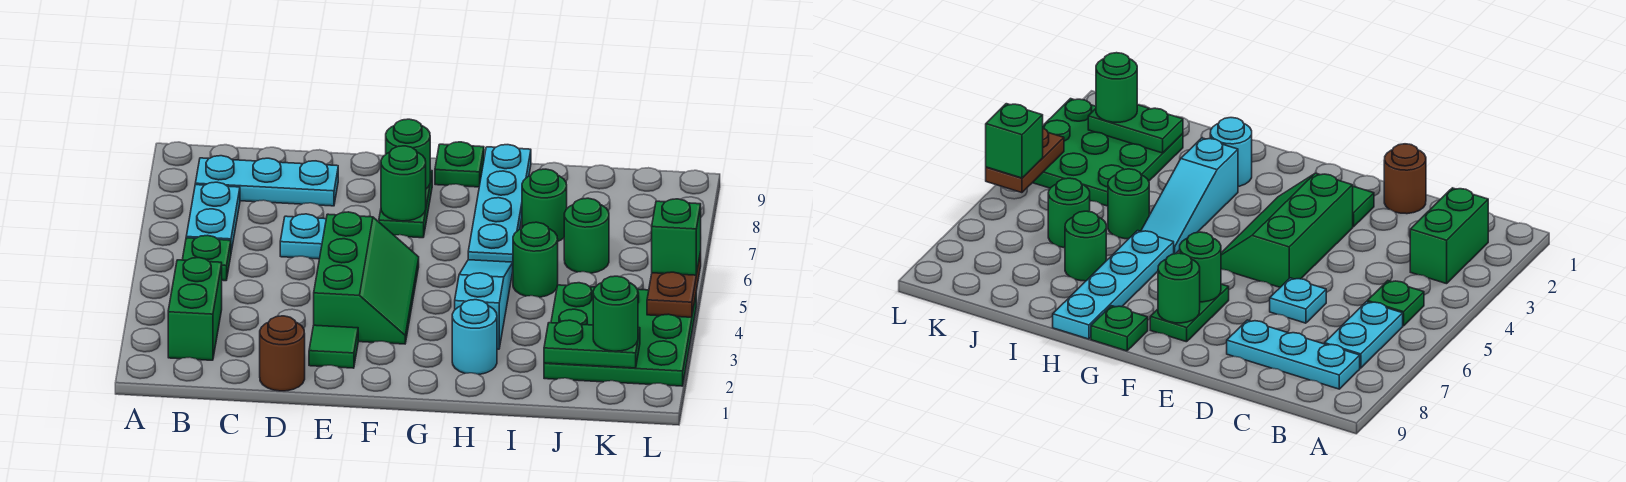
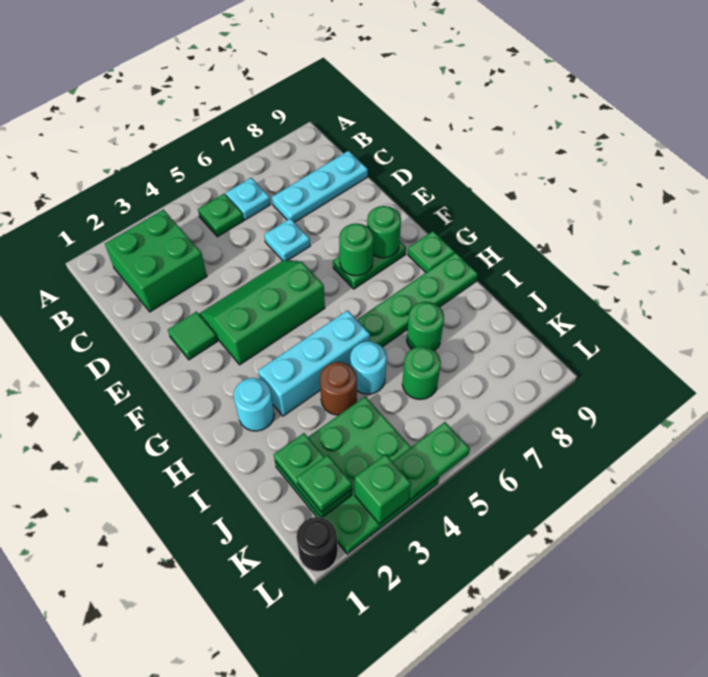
green 1x2 brick [168,258,222,360] -> green 2x2 brick [105,210,207,312]
cyan 1x2 plate [186,182,240,252] -> cyan 1x1 plate [226,178,270,220]
cyan 1x3 plate [195,156,338,206] -> cyan 1x3 plate turned to [272,151,368,222]
brown 1x1 round brick [260,316,305,391] -> brown 1x1 round brick moved to [320,362,357,415]
green 2x3 slope [314,212,419,344] -> green 2x3 slope turned to [199,260,325,365]
cyan 1x3 slope [455,260,513,349] -> cyan 1x3 brick [258,310,370,416]
cyan 1x4 plate [468,145,531,263] -> green 1x4 plate [357,253,478,347]
green 1x1 round brick [513,222,558,297] -> cyan 1x1 round brick [350,341,387,394]
green 1x1 round brick [593,276,638,351] -> green 1x1 plate [297,455,352,512]
none -> black 1x1 round brick [296,517,338,572]
brown 1x2 plate [647,252,701,317] -> green 1x2 plate [392,422,470,500]
green 1x1 brick [652,199,701,275] -> green 1x1 brick moved to [355,454,411,524]

